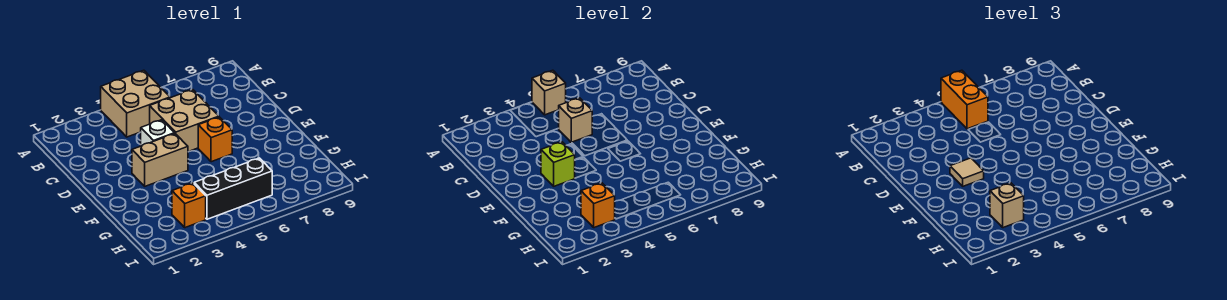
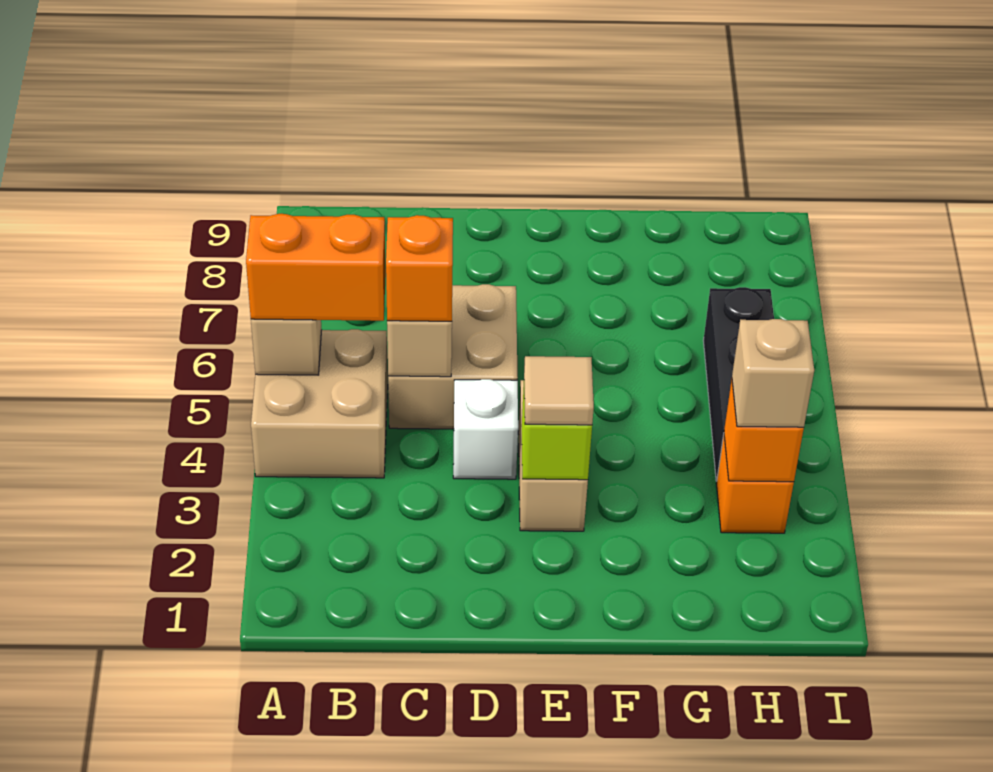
orange 1x1 brick [198,117,232,162] -> orange 1x1 brick moved to [386,215,453,321]

